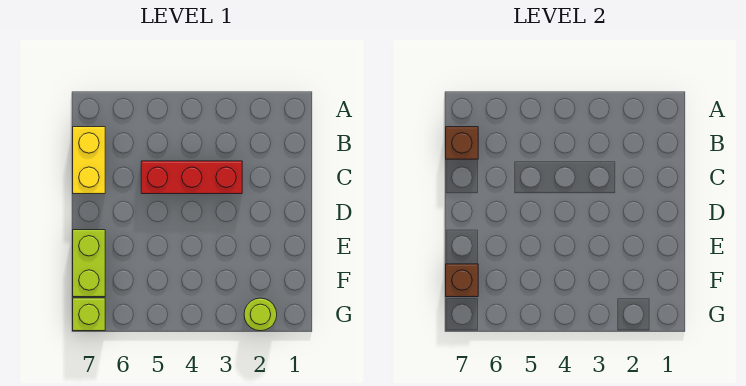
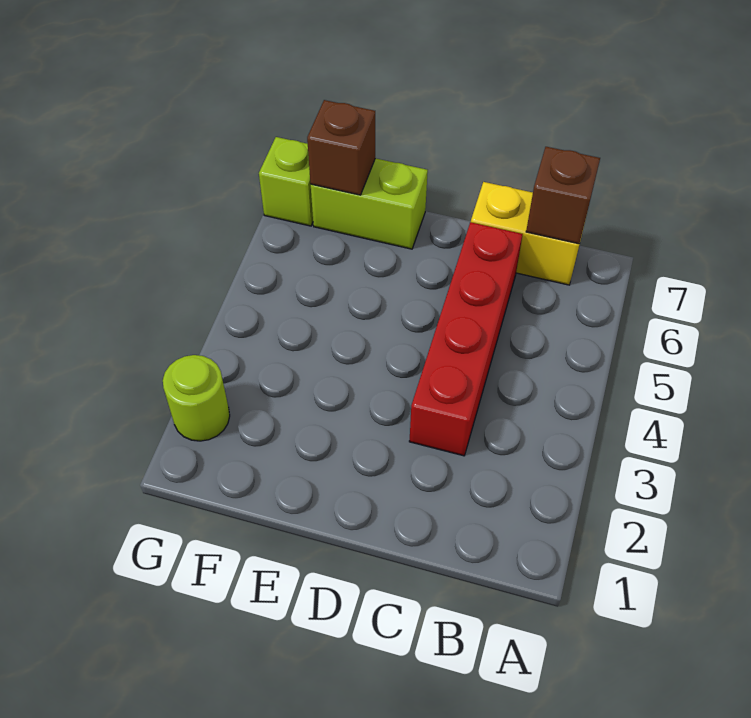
red 1x3 brick [141,161,242,194] -> red 1x4 brick [409,222,523,456]

